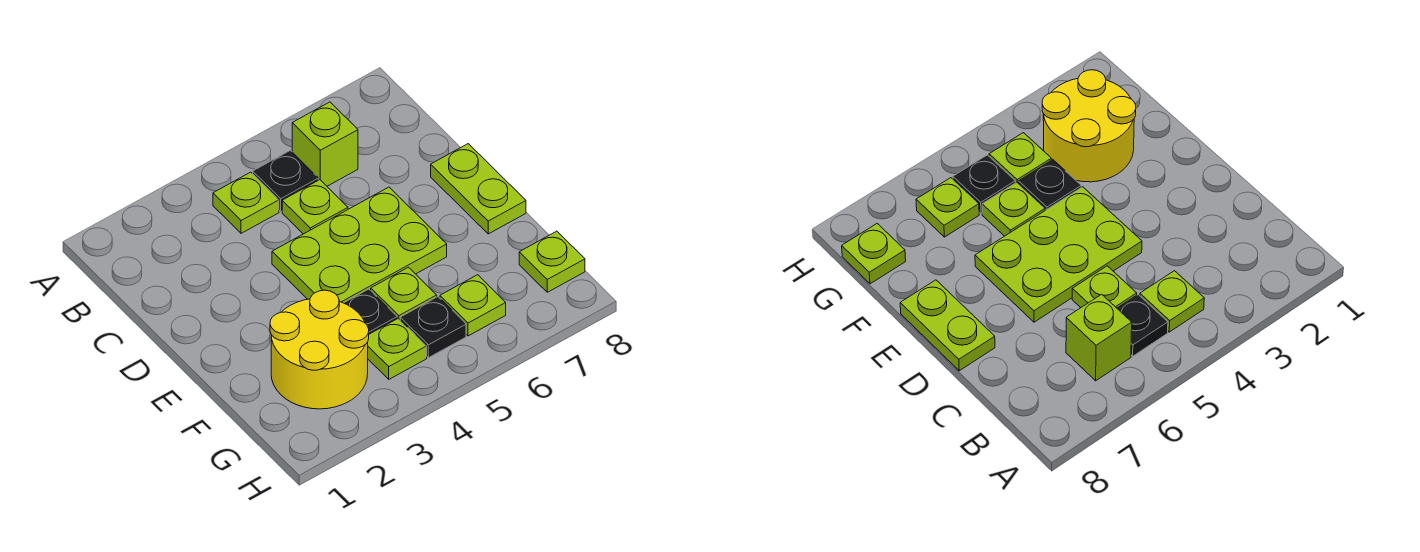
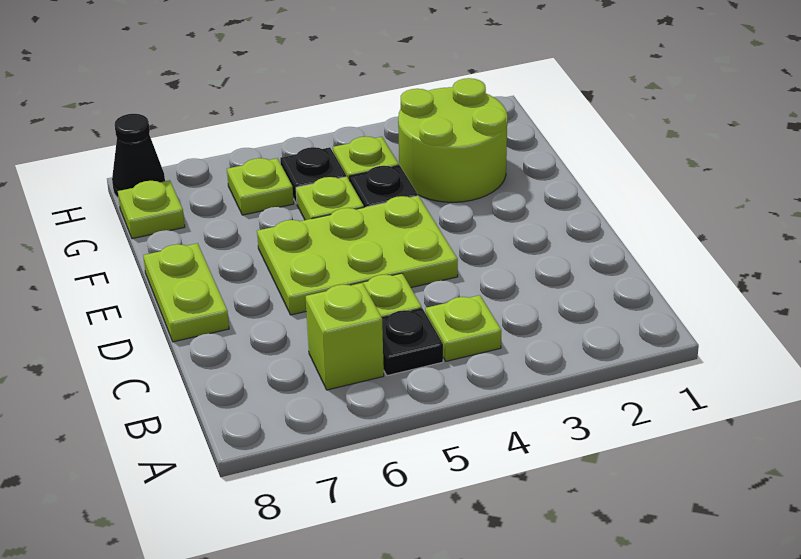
yellow 2x2 round brick [270,290,369,409] -> lime 2x2 round brick [398,78,507,202]
none -> black 1x1 cone [112,114,165,198]

